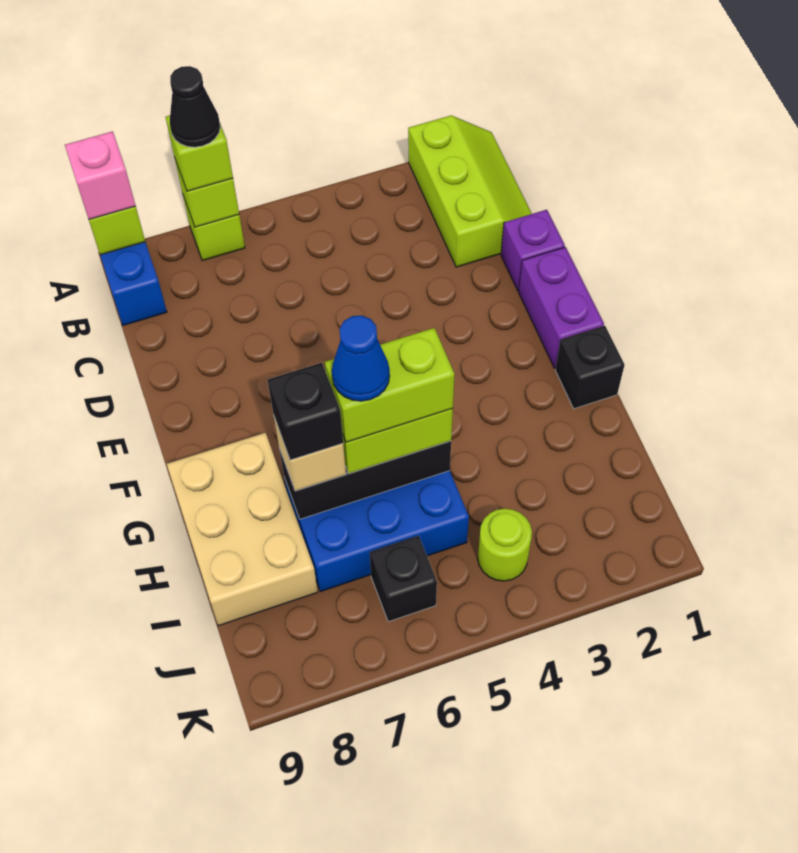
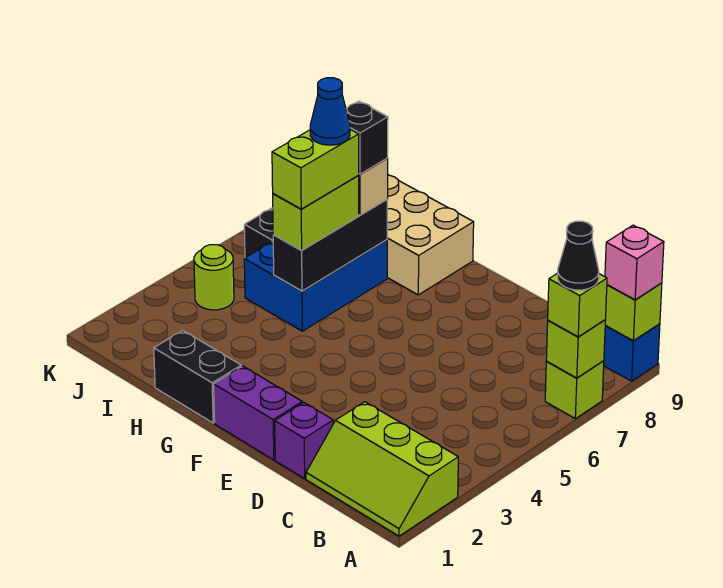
black 1x1 brick [555,326,624,409] -> black 1x2 brick [154,331,241,423]

